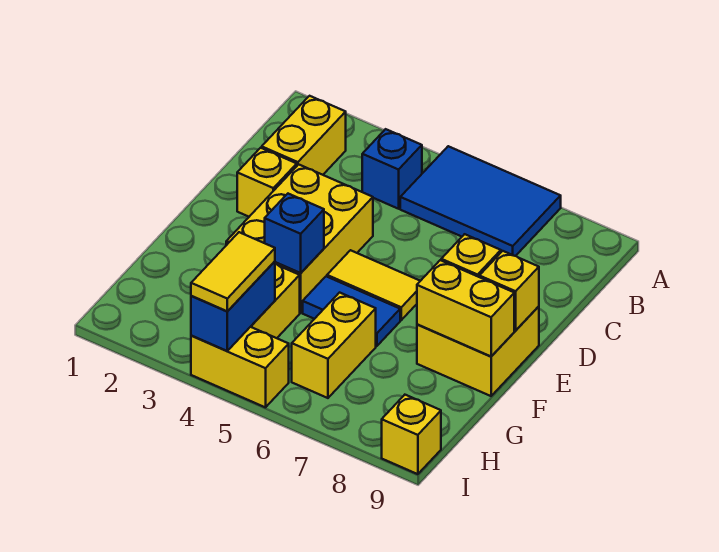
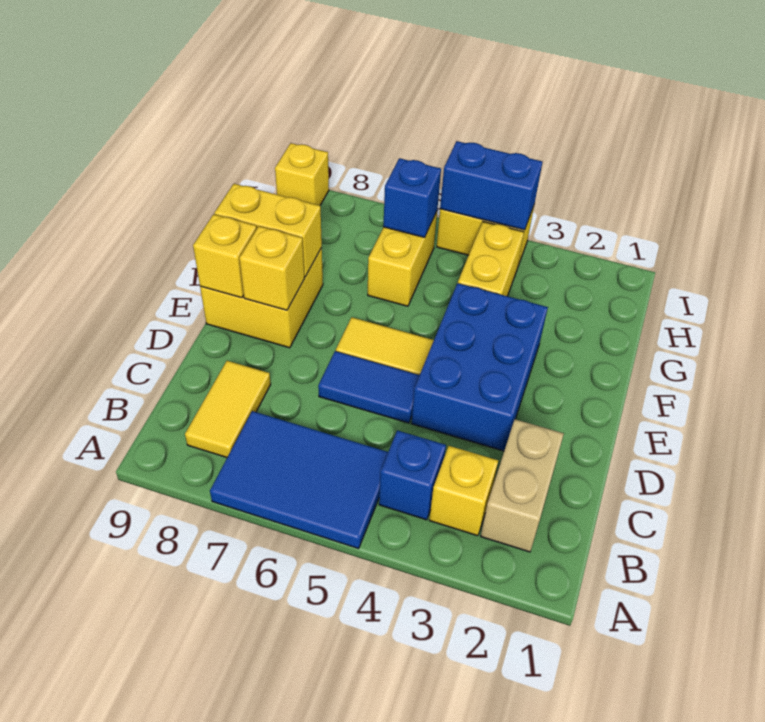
yellow 1x2 brick [262,96,346,175] -> tan 1x2 brick [481,419,564,552]
yellow 1x1 brick [237,148,297,217] -> yellow 1x1 brick moved to [429,446,498,536]
yellow 2x3 brick [226,164,373,313] -> blue 2x3 brick [411,283,548,451]
blue 1x1 brick [265,194,324,273] -> blue 1x1 brick moved to [383,158,441,238]
blue 1x2 tile [303,276,400,346] -> blue 1x2 tile moved to [318,351,420,423]
blue 1x2 brick [191,261,275,351] -> blue 1x2 brick turned to [440,141,542,230]
yellow 1x2 tile [191,232,275,311] -> yellow 1x2 tile moved to [185,361,271,457]

